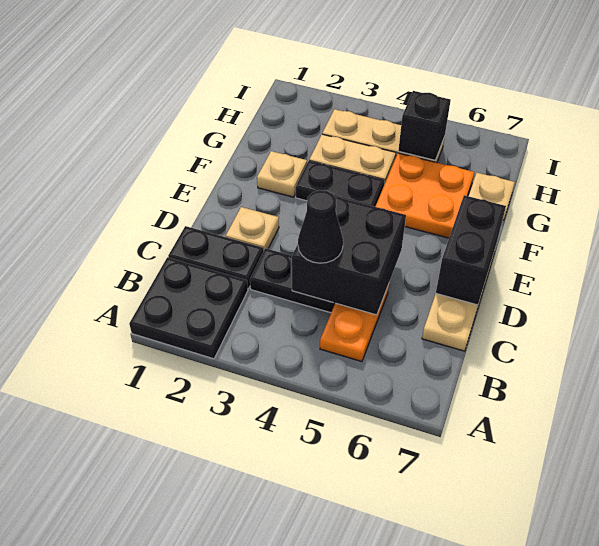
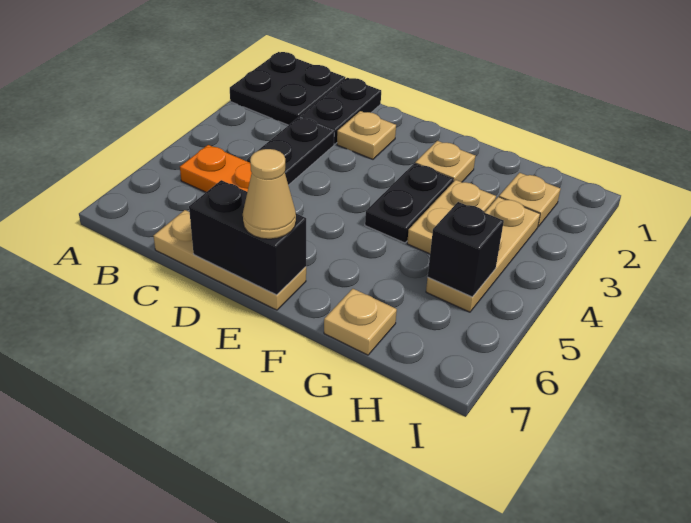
black 2x2 brick [292,196,406,315] -> none
black 1x1 cone [298,190,343,263] -> none
none -> tan 1x1 cone [243,149,296,239]
orange 2x2 plate [375,153,474,238] -> none
none -> tan 1x1 plate [499,173,560,227]

